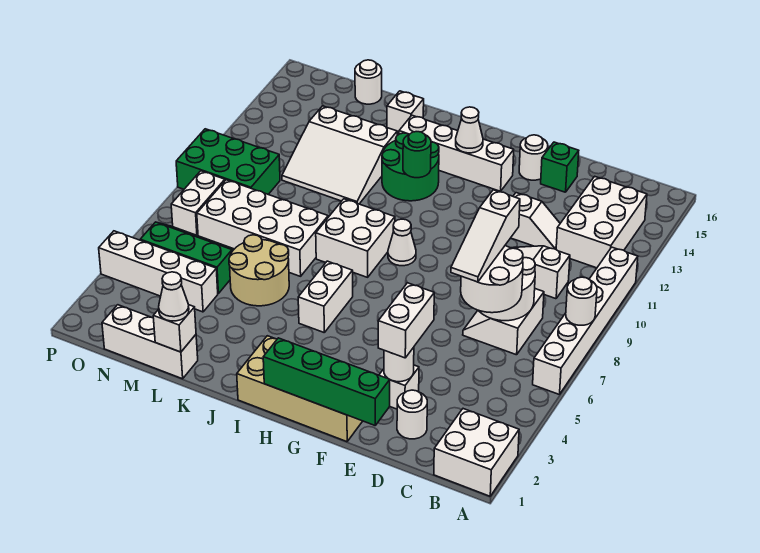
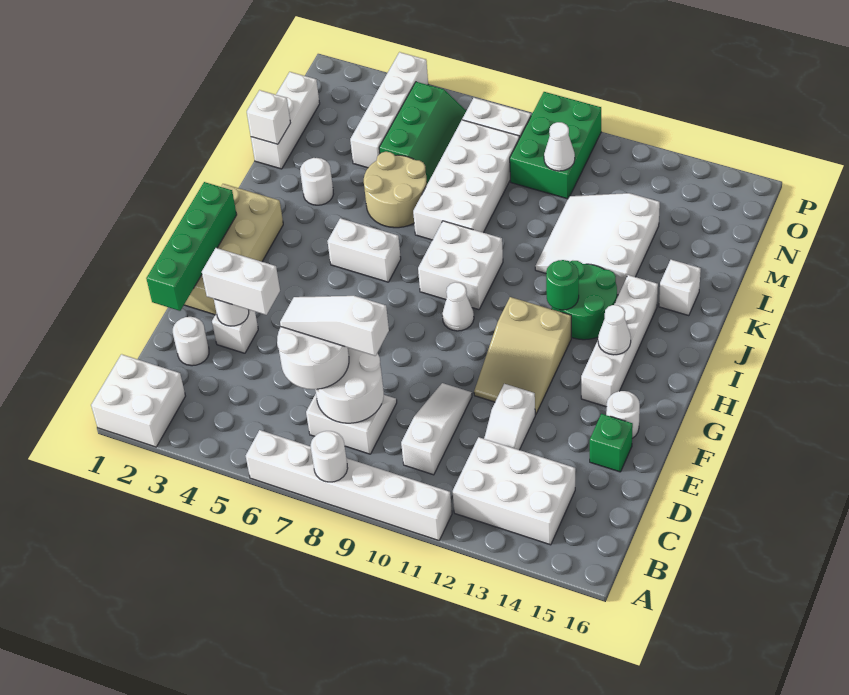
none -> tan 2x3 slope [474,297,571,415]
white 1x1 cone [159,272,189,321] -> white 1x1 cone moved to [544,122,575,171]
white 1x1 round brick [355,60,382,104] -> white 1x1 round brick moved to [300,158,333,205]

